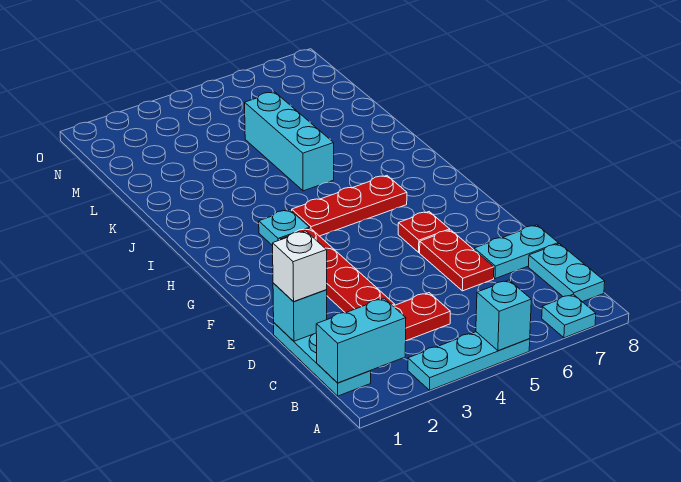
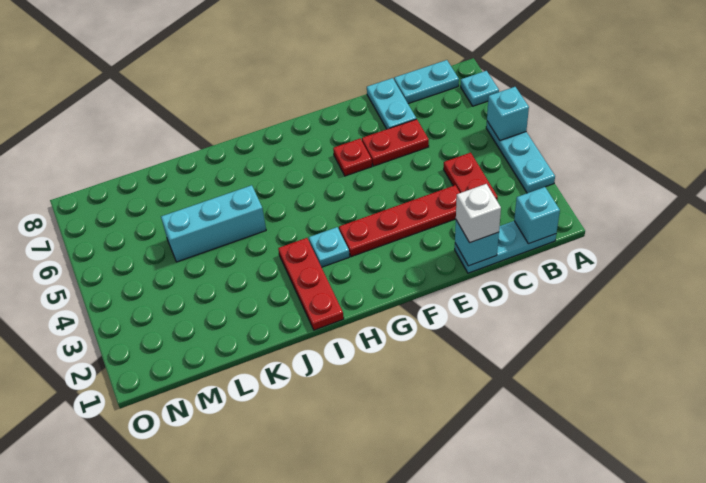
cyan 1x2 brick [316,298,406,383] -> cyan 1x1 brick [514,187,560,244]
red 1x3 plate [292,176,407,236] -> red 1x3 plate moved to [278,238,344,330]

